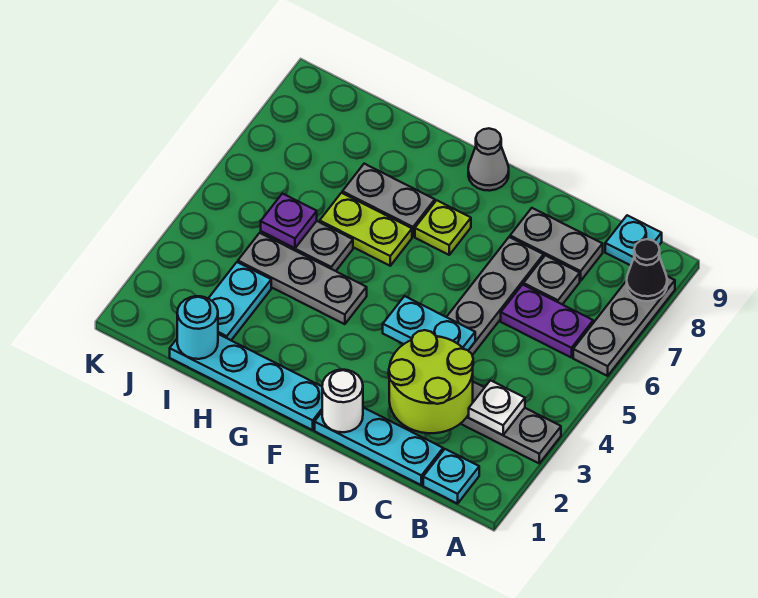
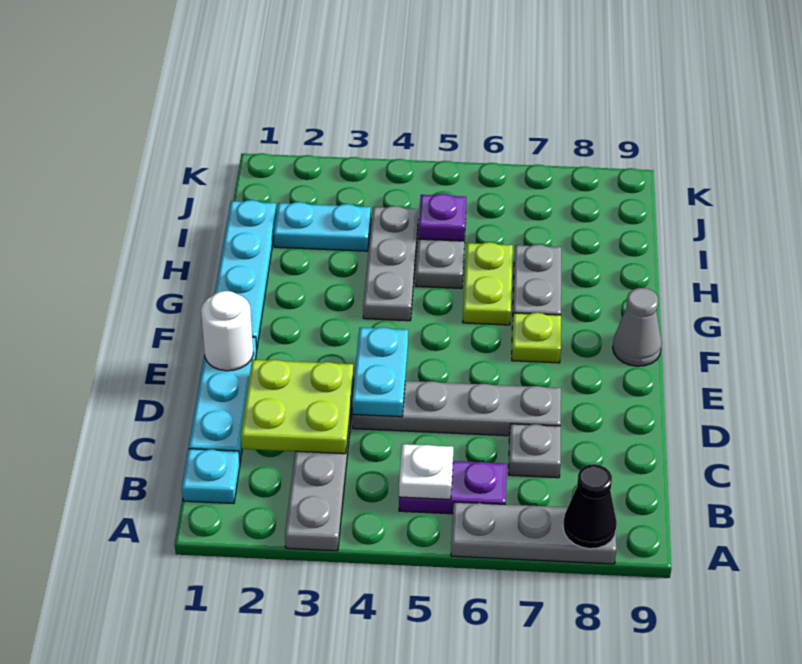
white 1x1 plate [469,380,525,435] -> white 1x1 plate moved to [399,444,453,500]
purple 1x2 plate [501,285,593,358] -> purple 1x2 plate turned to [399,461,507,514]
cyan 1x1 plate [605,215,662,266] -> none
lime 2x2 round brick [389,330,473,433] -> lime 2x2 plate [241,360,354,454]
grey 1x2 plate [510,208,603,281] -> none
cyan 1x1 round brick [177,296,218,359] -> none

